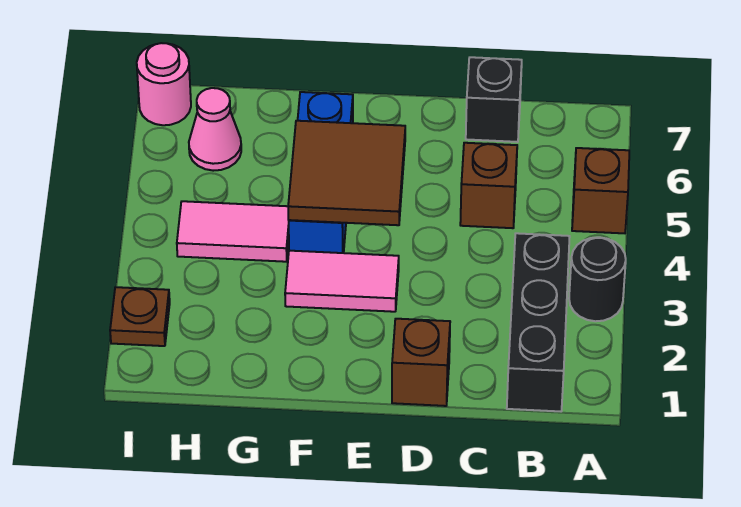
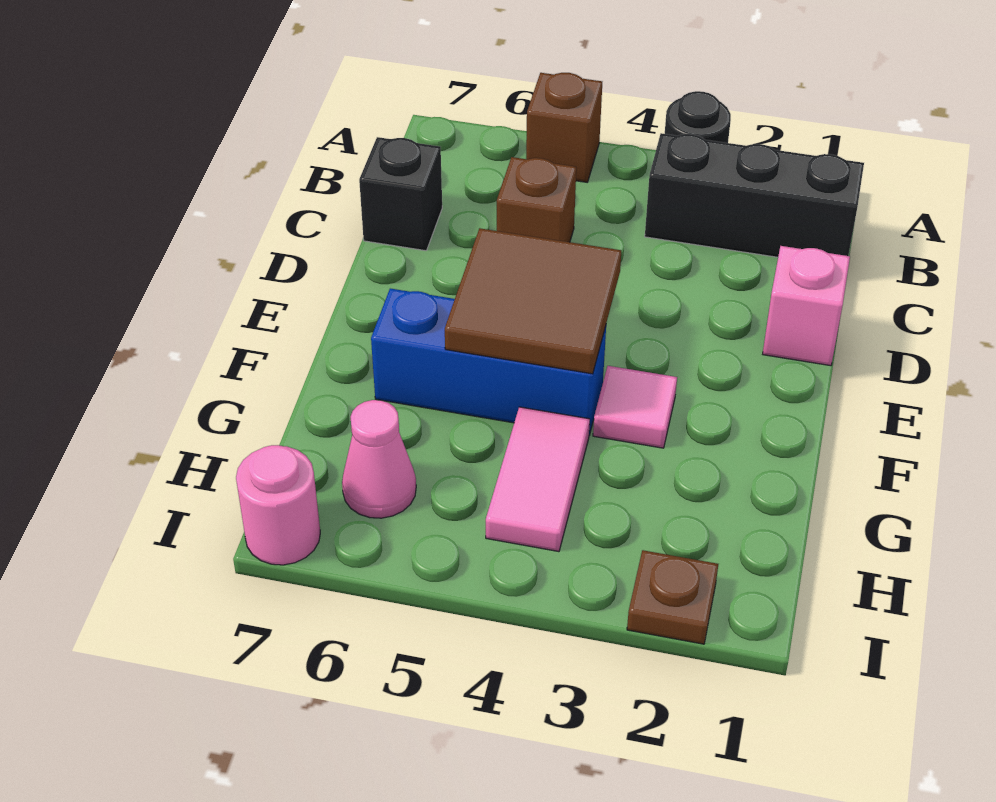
brown 1x1 brick [392,319,450,406] -> pink 1x1 brick [763,246,850,366]
pink 1x2 tile [285,251,399,312] -> pink 1x1 tile [593,366,677,448]

